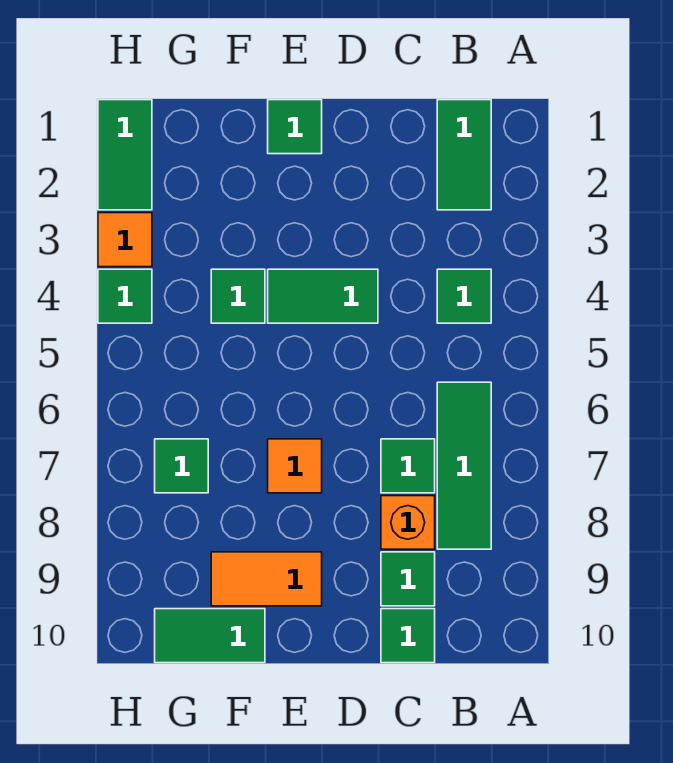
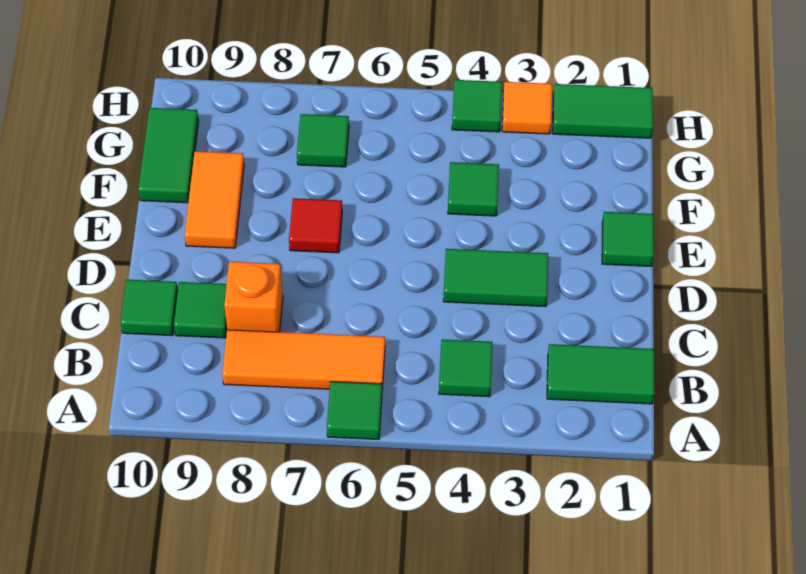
green 1x3 tile [437,382,491,549] -> orange 1x3 tile [222,330,385,389]
green 1x1 tile [381,439,435,493] -> green 1x1 tile moved to [327,382,382,440]
green 1x2 tile [268,269,378,323] -> green 1x2 tile turned to [443,249,548,307]
orange 1x1 tile [268,439,322,493] -> red 1x1 tile [289,198,342,253]

